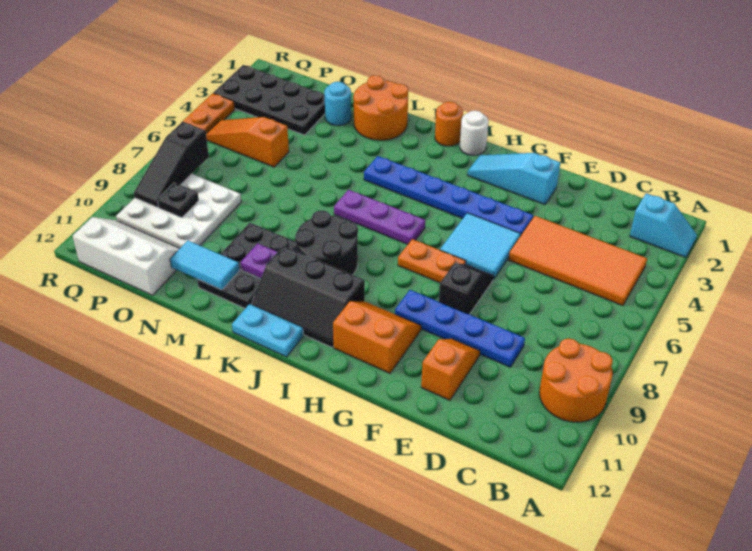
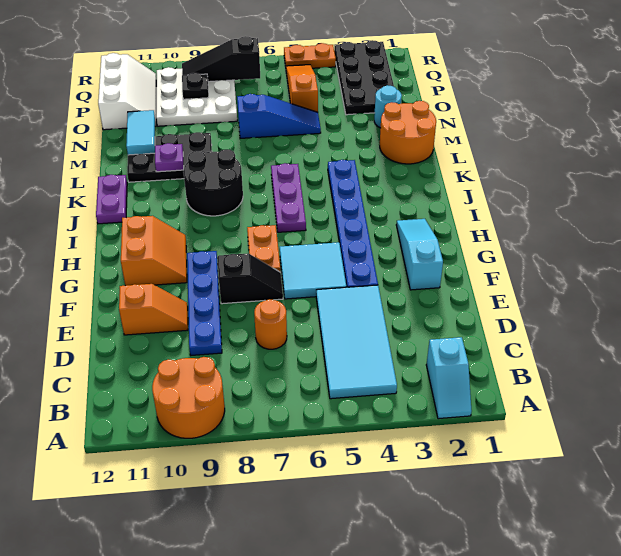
orange 2x4 tile [509,216,647,306] -> cyan 2x4 tile [316,285,397,399]
white 1x1 round brick [460,111,489,155] -> none
black 2x3 slope [251,246,365,347] -> none
orange 1x1 round brick [435,102,463,146] -> orange 1x1 round brick moved to [254,299,287,349]
cyan 1x2 plate [232,304,304,357] -> purple 1x2 plate [96,175,127,224]
none -> blue 1x3 slope [237,94,321,138]

